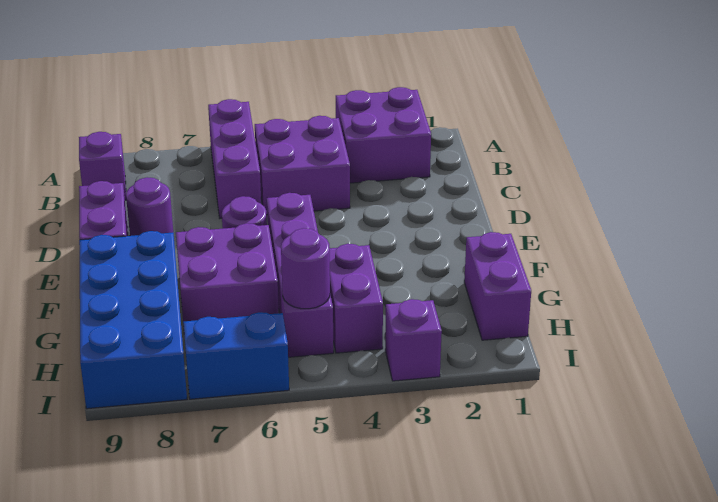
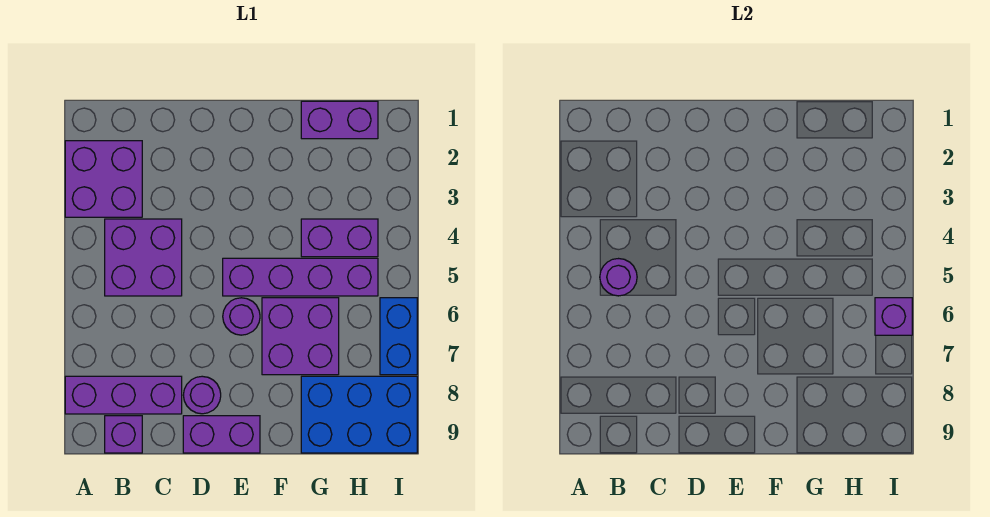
purple 1x3 brick [208,99,261,218] -> purple 1x3 brick moved to [65,376,182,414]
blue 2x4 brick [79,231,187,409] -> blue 2x3 brick [301,376,417,453]
purple 1x1 round brick [281,228,330,309] -> purple 1x1 round brick moved to [600,259,637,296]
purple 1x1 brick [385,299,442,381] -> purple 1x1 brick moved to [875,298,912,335]

